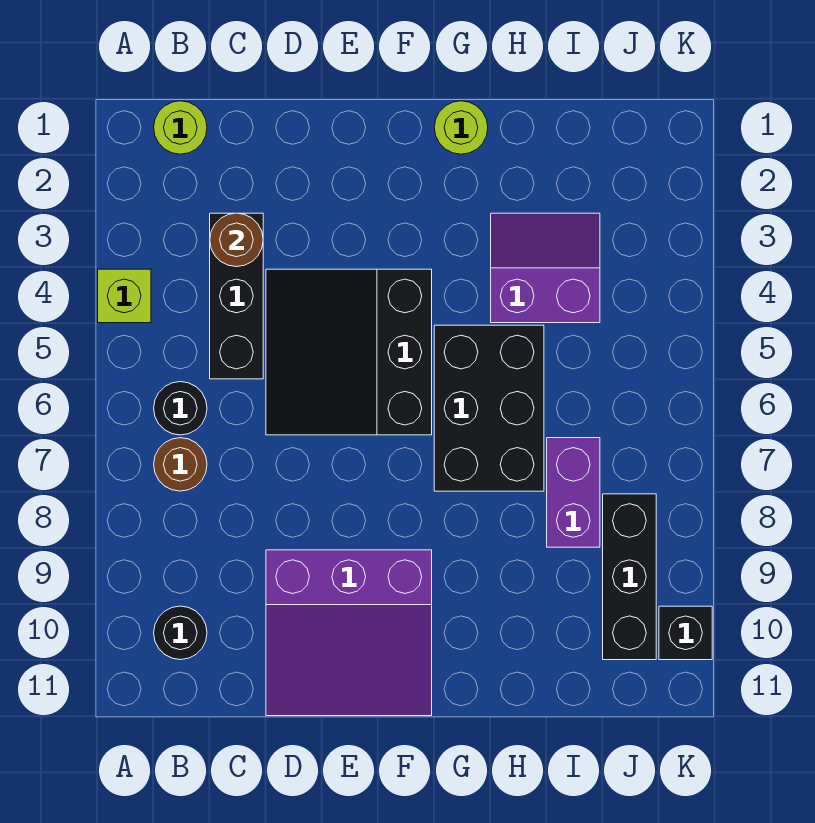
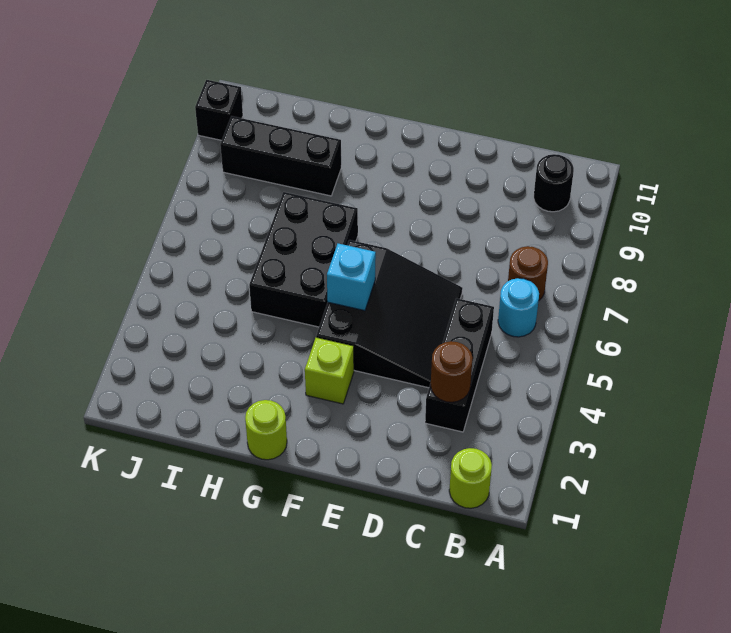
lime 1x1 brick [98,269,151,323] -> lime 1x1 brick moved to [305,337,354,404]
black 1x1 round brick [154,382,207,435] -> cyan 1x1 round brick [498,278,539,337]
purple 3x3 slope [266,550,432,716] -> none
none -> cyan 1x1 brick [327,244,376,311]
purple 2x2 slope [491,213,600,323] -> none
purple 1x2 brick [547,438,600,547] -> none
black 1x3 brick [603,494,656,660] -> black 1x3 brick turned to [220,116,341,196]

